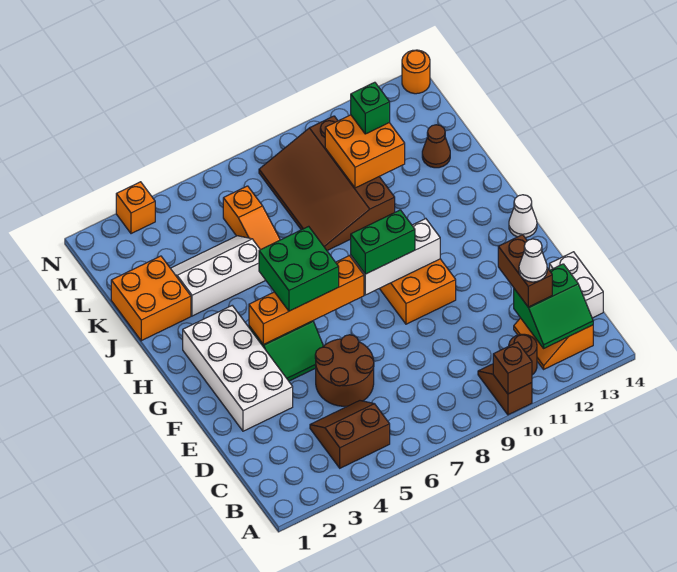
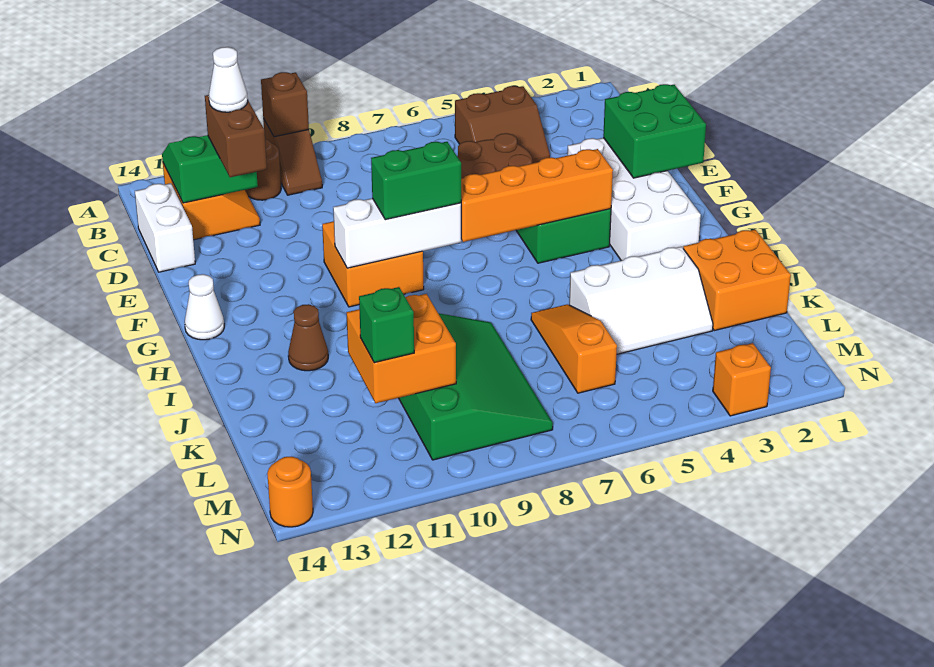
green 2x2 brick [259,226,339,311] -> green 2x2 brick moved to [603,84,706,178]
brown 3x4 slope [259,116,395,251] -> green 3x4 slope [399,313,553,460]
brown 1x1 cone [422,125,450,168] -> brown 1x1 cone moved to [288,304,328,371]

